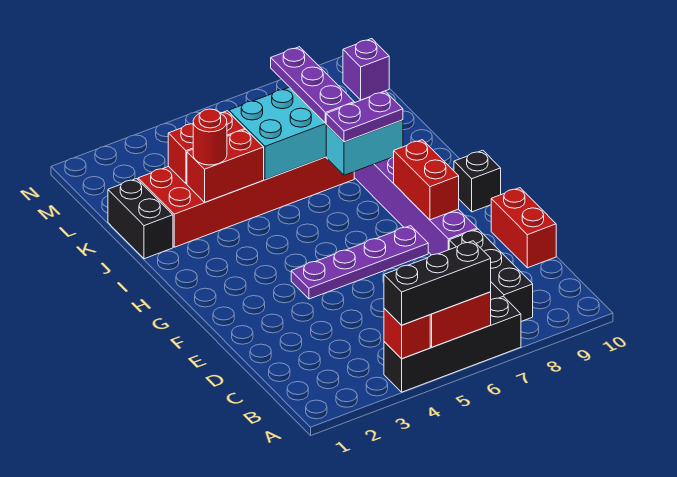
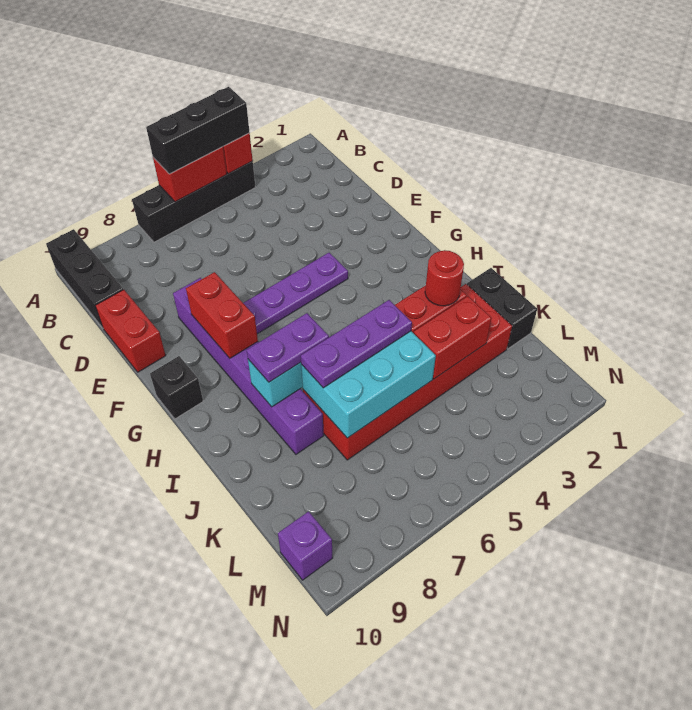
black 1x3 brick [449,229,533,321] -> black 1x3 brick moved to [46,229,123,328]
purple 1x3 plate [271,47,354,123] -> purple 1x3 plate turned to [301,300,412,388]

